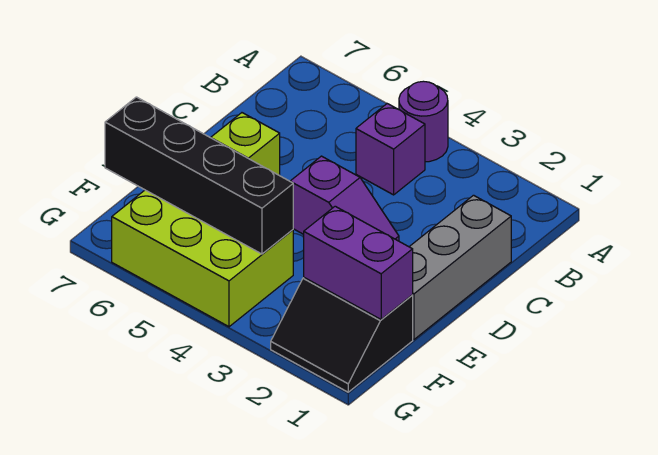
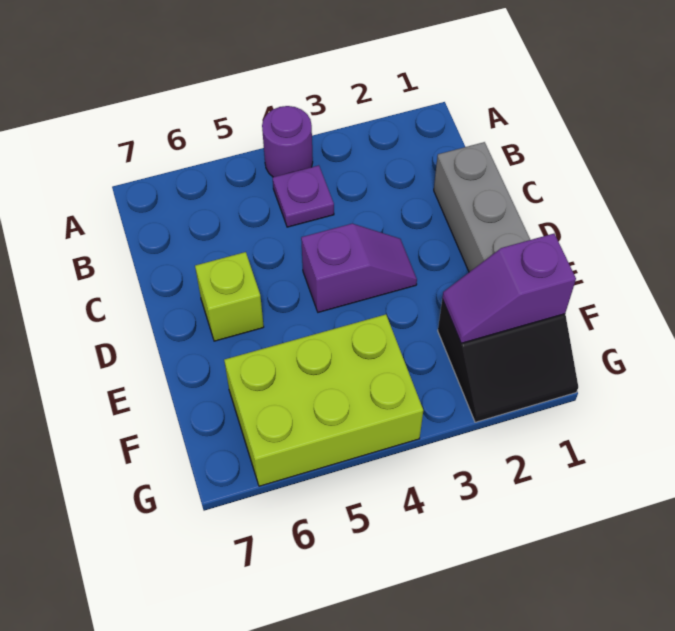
purple 1x1 brick [356,104,425,195] -> purple 1x1 plate [273,165,334,227]
purple 1x2 brick [304,206,413,320] -> purple 1x2 slope [442,234,576,343]
black 1x4 brick [105,97,293,254] -> none

